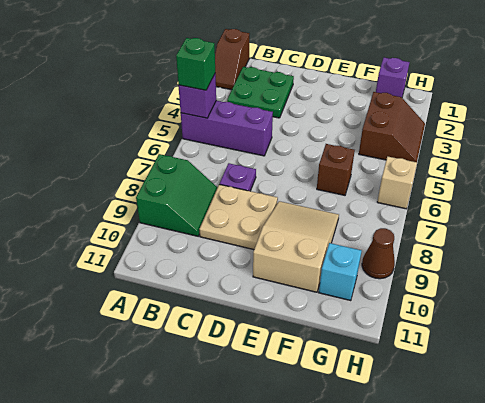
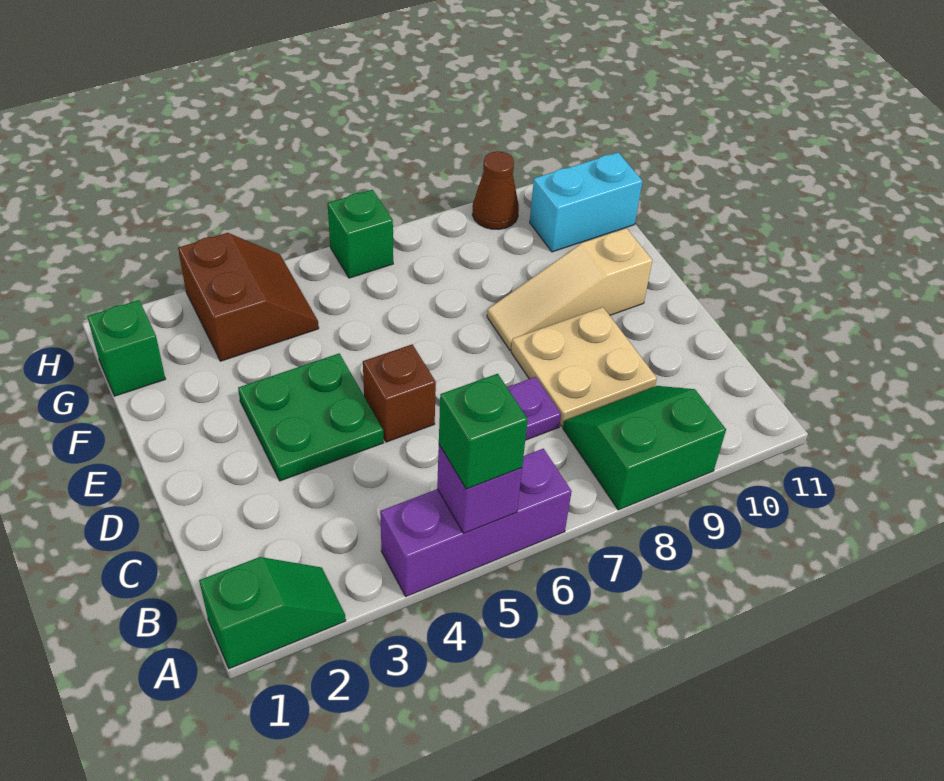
brown 1x2 slope [215,29,249,90] -> green 1x2 slope [199,557,346,669]
purple 1x3 brick [181,101,273,156] -> purple 1x3 brick turned to [380,449,572,596]
green 2x2 plate [227,67,294,118] -> green 2x2 plate moved to [238,353,383,481]
tan 2x3 slope [253,201,339,292] -> tan 1x3 slope [487,228,652,351]
brown 1x1 brick [317,144,355,195] -> brown 1x1 brick moved to [363,344,436,442]
purple 1x1 brick [376,58,410,97] -> green 1x1 brick [87,300,165,396]
brown 2x2 slope [359,92,425,162] -> brown 2x2 slope turned to [178,233,319,361]
cyan 1x1 brick [319,243,361,301] -> cyan 1x2 brick [530,153,643,252]
tan 1x1 brick [377,156,417,209] -> green 1x1 brick [328,190,393,278]

